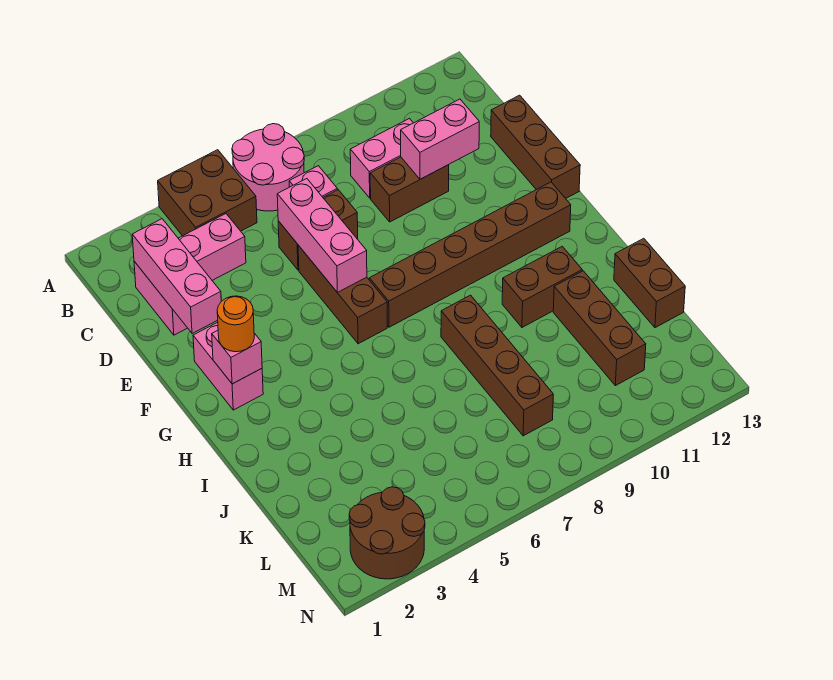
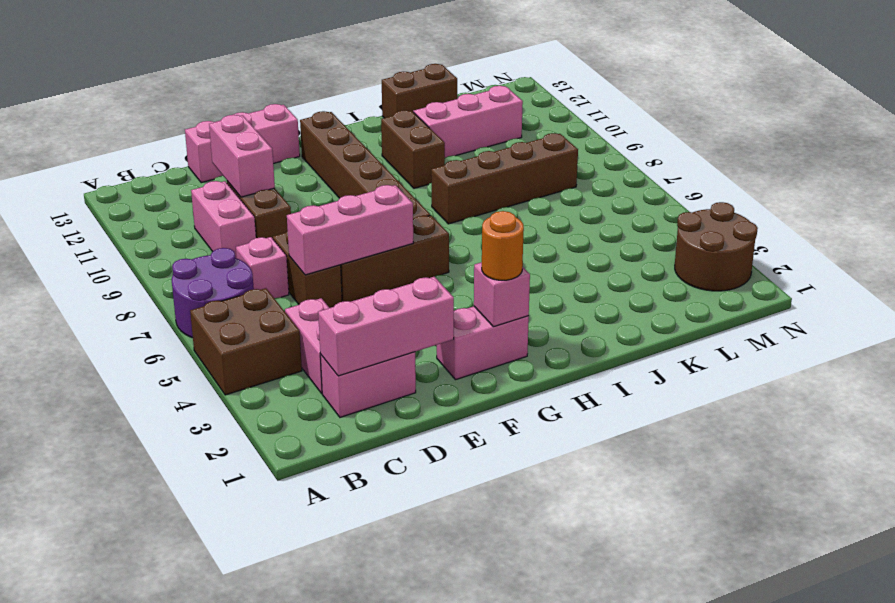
pink 2x2 round brick [232,124,304,211] -> purple 2x2 round brick [172,248,254,338]
brown 1x3 brick [491,95,580,199] -> pink 1x3 brick [185,104,300,183]
brown 1x3 brick [553,271,646,386] -> pink 1x3 brick [413,86,523,158]

